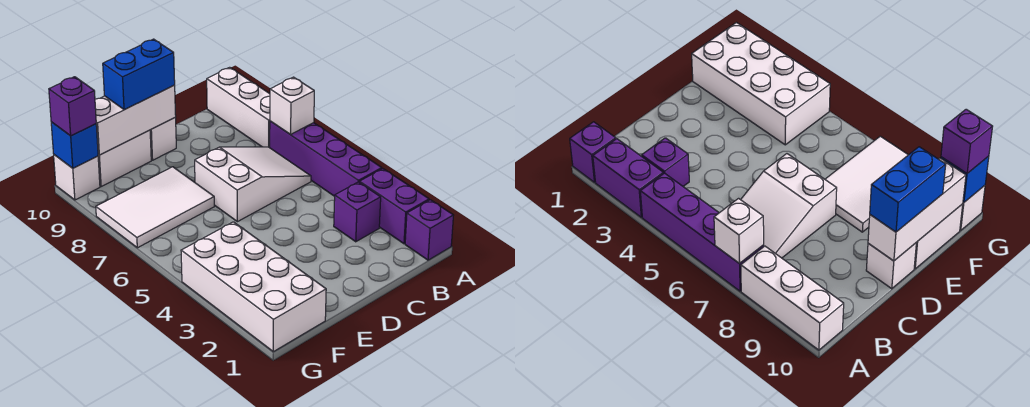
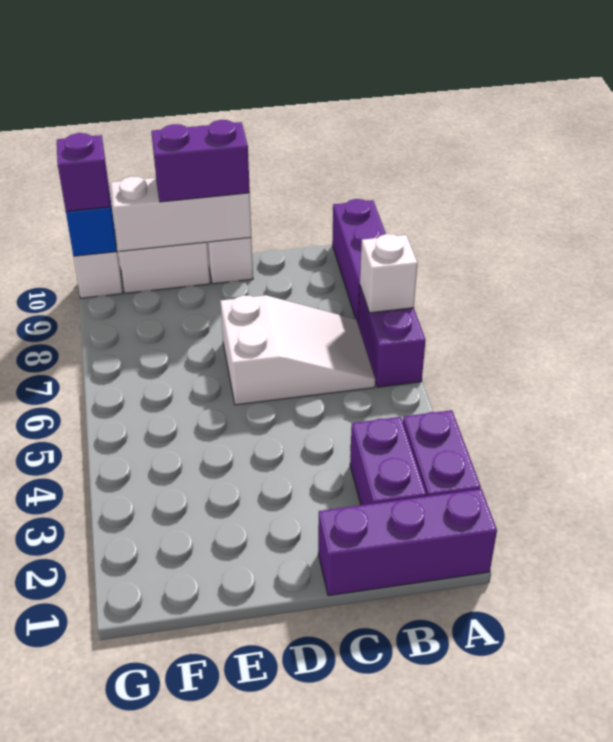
purple 1x1 brick [405,200,454,260] -> purple 1x3 brick [318,489,497,596]
purple 1x4 brick [270,121,382,196] -> purple 1x2 brick [358,287,426,387]
white 1x3 brick [207,67,270,148] -> purple 1x3 brick [332,199,386,323]
purple 1x1 brick [334,182,381,242] -> purple 1x2 brick [350,417,426,505]
blue 1x2 brick [103,39,175,110] -> purple 1x2 brick [151,120,250,202]
white 2x3 tile [96,167,214,248] -> none
white 2x4 brick [181,222,326,352] -> none

